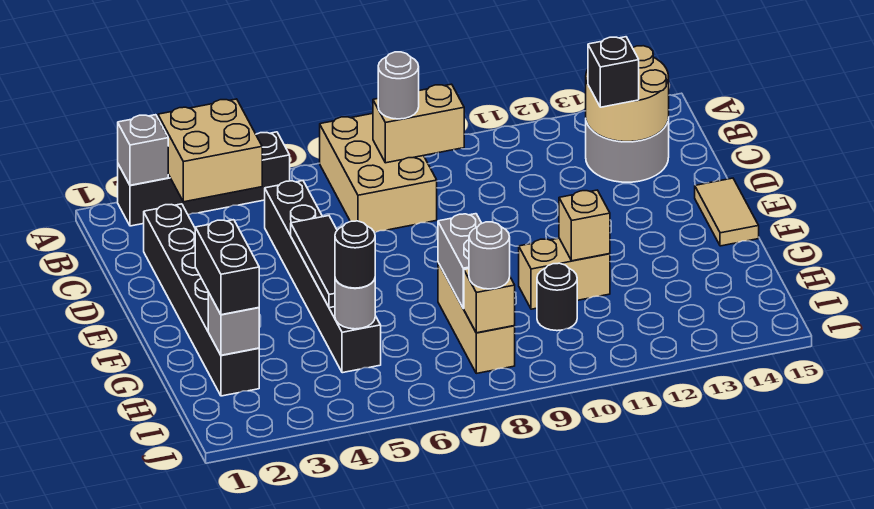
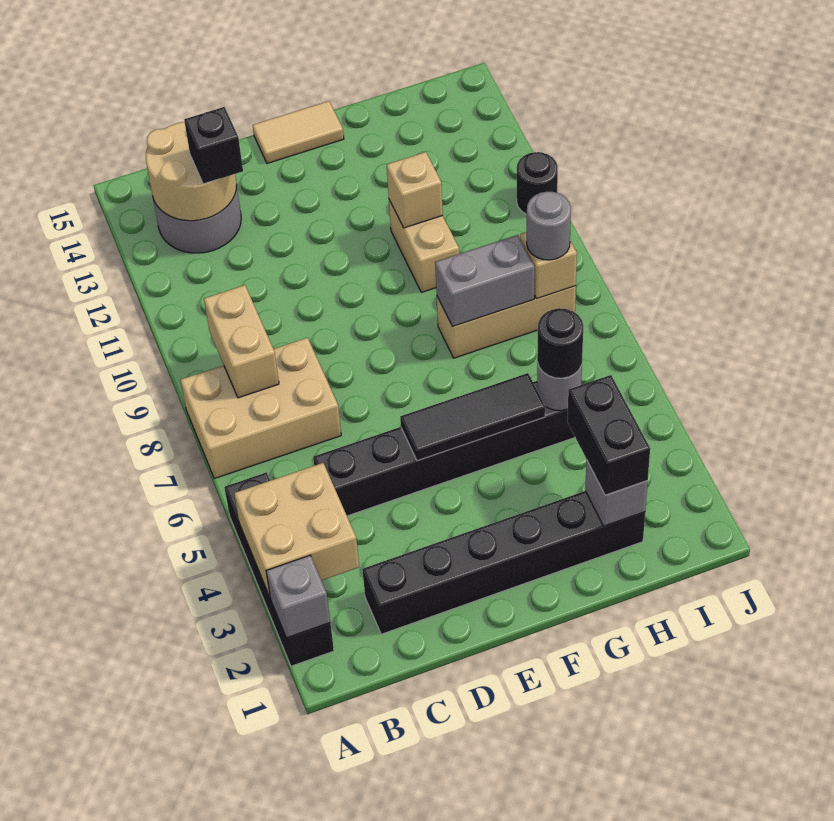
grey 1x1 round brick [378,52,419,119] -> none
black 1x2 brick [195,220,259,315] -> black 1x2 brick turned to [567,375,650,495]
black 1x1 round brick [537,263,577,331] -> black 1x1 round brick moved to [517,152,558,214]

